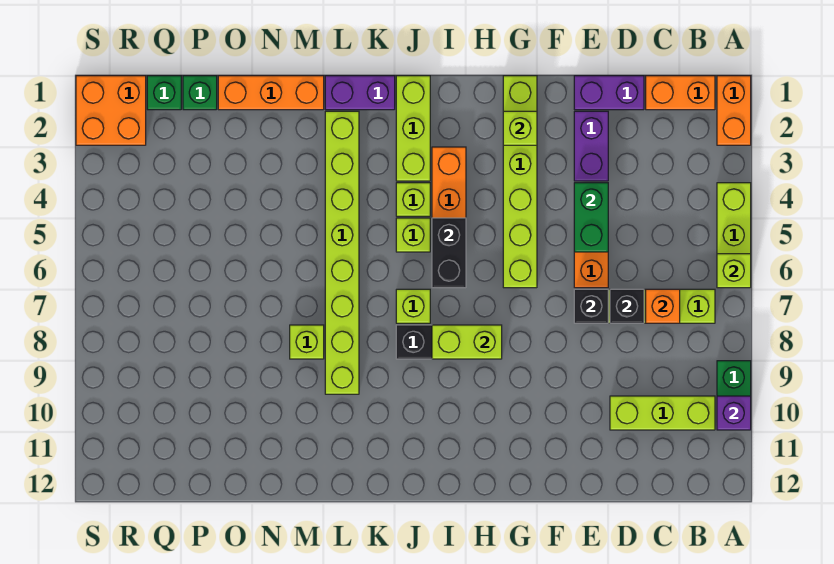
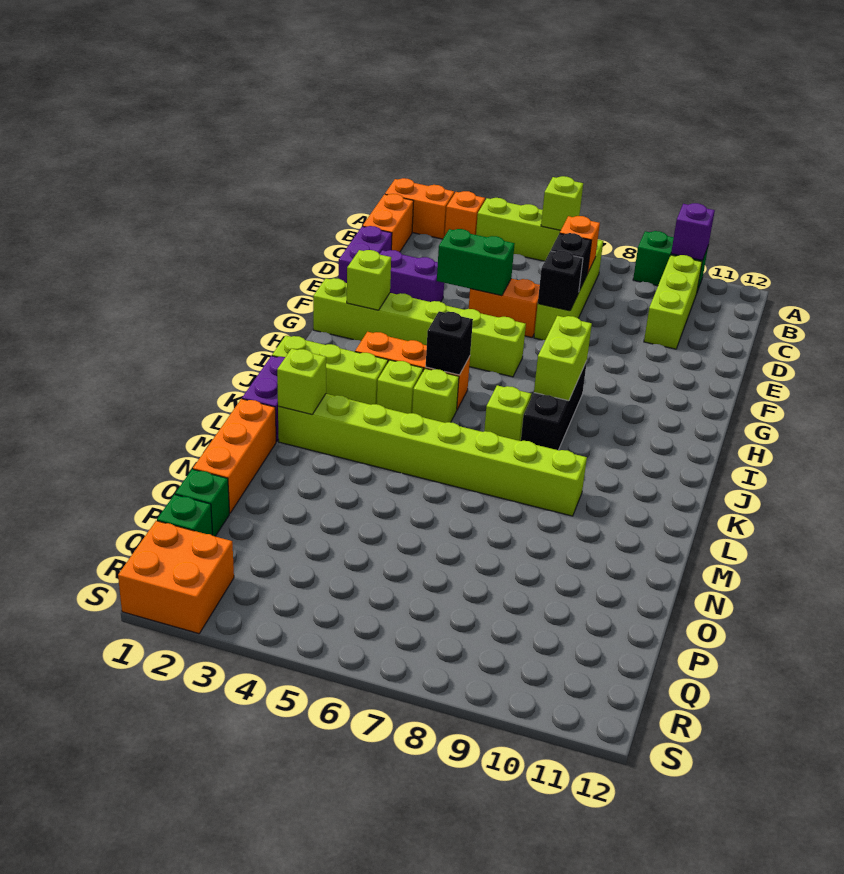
none -> orange 1x1 brick [445,191,485,235]
black 1x2 brick [432,218,466,288] -> black 1x1 brick [426,311,473,375]
lime 1x1 brick [290,325,324,359] -> lime 1x1 brick moved to [277,349,326,415]

